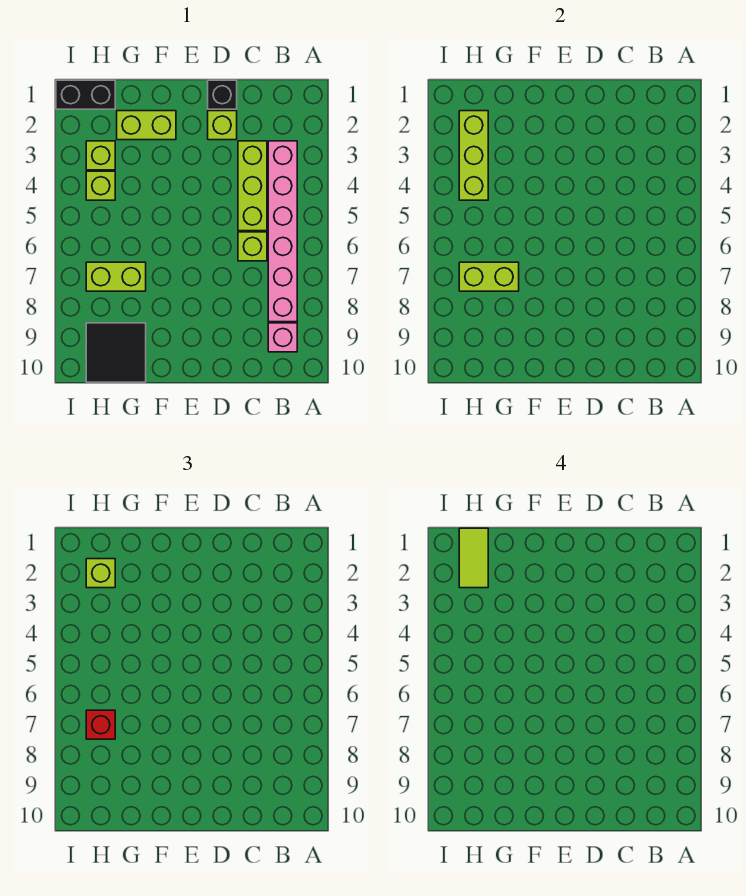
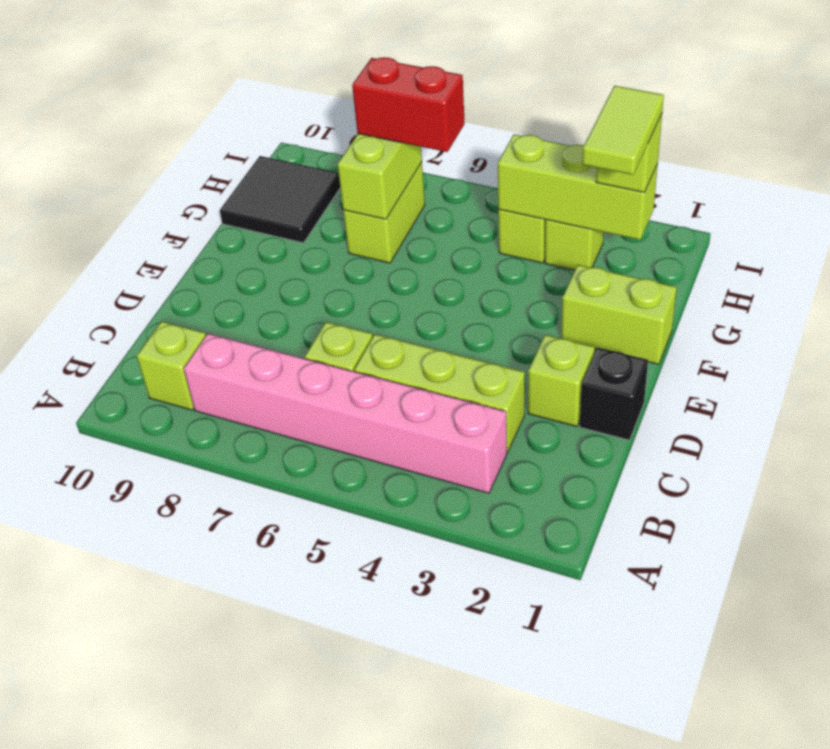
pink 1x1 brick [268,323,297,352] -> lime 1x1 brick [137,321,206,410]
lime 1x2 brick [117,111,176,140] -> lime 1x2 brick turned to [561,265,677,364]
black 1x2 brick [56,80,115,109] -> none
lime 1x2 tile [459,528,488,588] -> lime 1x2 tile turned to [582,86,664,175]
red 1x1 brick [86,710,115,739] -> red 1x2 brick [352,57,465,152]

